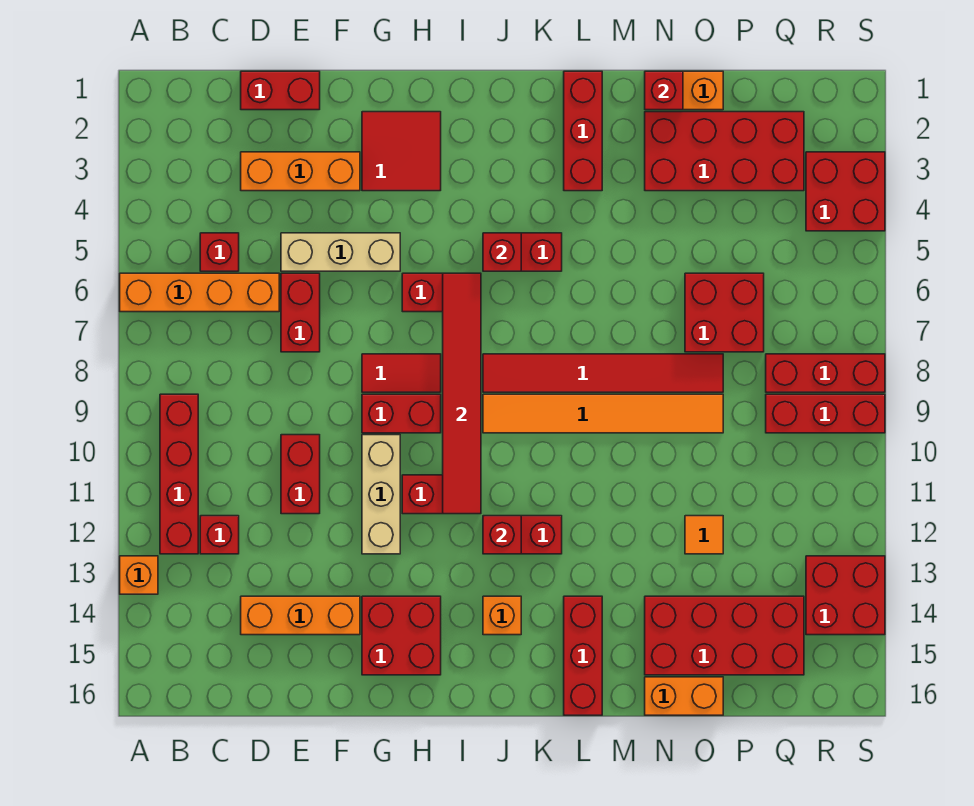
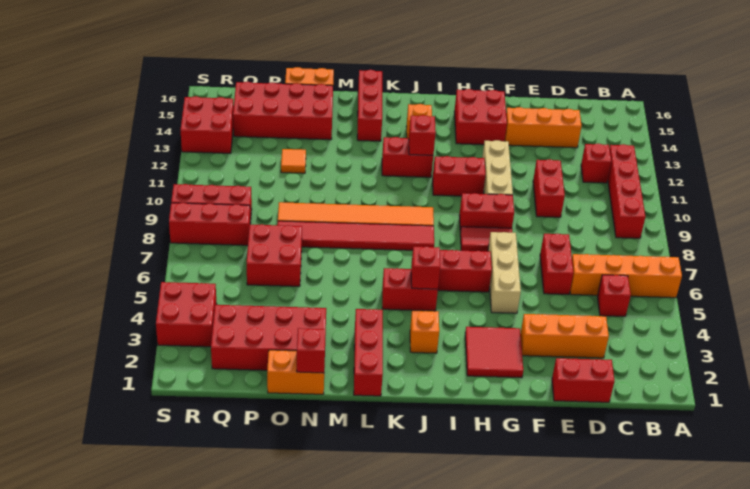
orange 1x1 brick [120,556,158,594] -> orange 1x1 brick moved to [410,311,439,353]
tan 1x3 brick [281,233,400,271] -> tan 1x3 brick turned to [488,232,521,313]
red 1x6 tile [443,273,481,514] -> none

